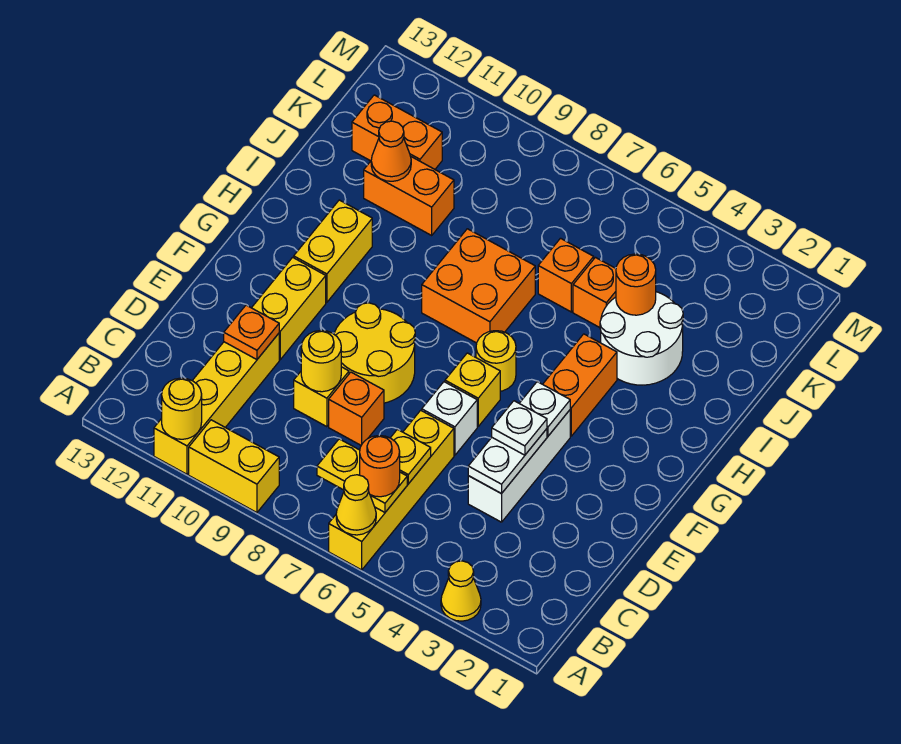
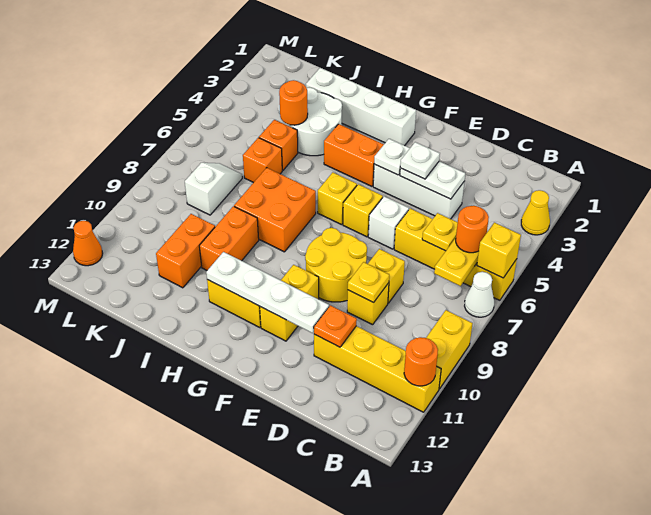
yellow 1x1 cone [336,475,376,535] -> yellow 1x1 brick [477,223,521,278]
none -> white 1x1 cone [465,272,494,317]
yellow 1x1 round brick [162,378,202,439] -> orange 1x1 round brick [404,337,438,386]
orange 1x1 brick [329,372,384,445] -> yellow 1x1 brick [368,249,405,303]
yellow 1x1 round brick [301,330,341,392] -> yellow 1x1 plate [348,262,389,303]
yellow 1x2 brick [252,257,326,360] -> yellow 1x2 brick turned to [260,265,319,341]
none -> white 1x4 plate [206,252,329,333]
none -> white 1x4 brick [306,68,416,146]
yellow 1x1 round brick [476,331,516,391] -> yellow 1x1 brick [318,172,357,225]
orange 1x1 cone [371,121,411,181] -> orange 1x1 cone moved to [73,221,103,266]
none -> white 1x2 slope [185,163,242,215]
orange 1x2 brick [352,95,442,169] -> orange 1x2 brick moved to [199,206,259,270]

